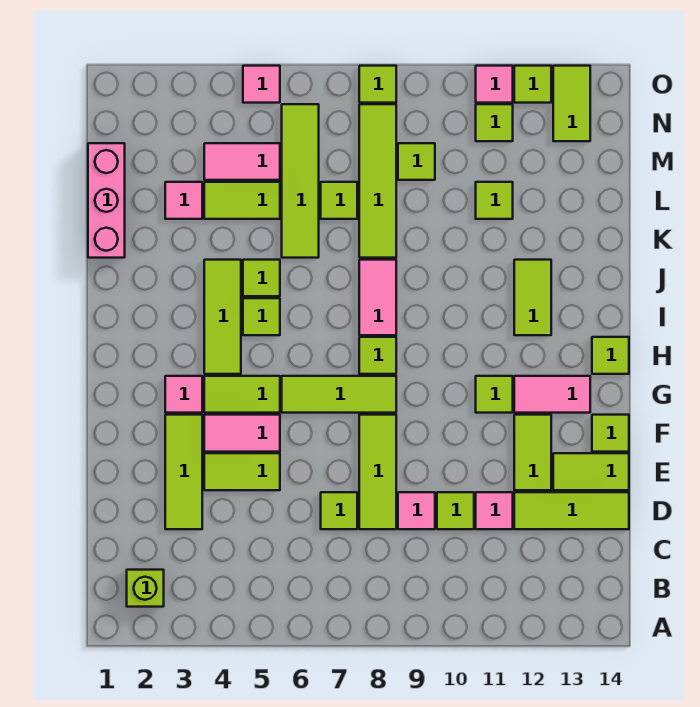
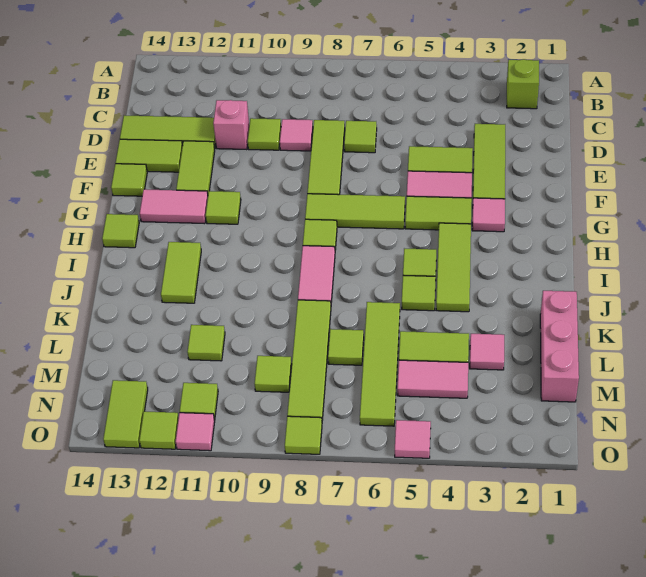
pink 1x1 tile [476,492,513,529] -> pink 1x1 brick [213,100,249,150]

